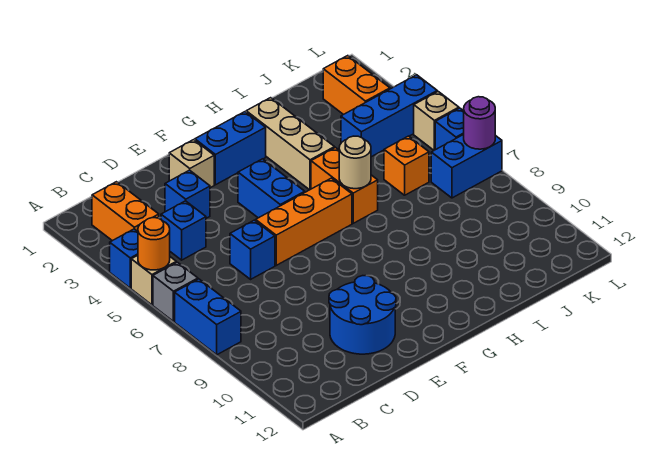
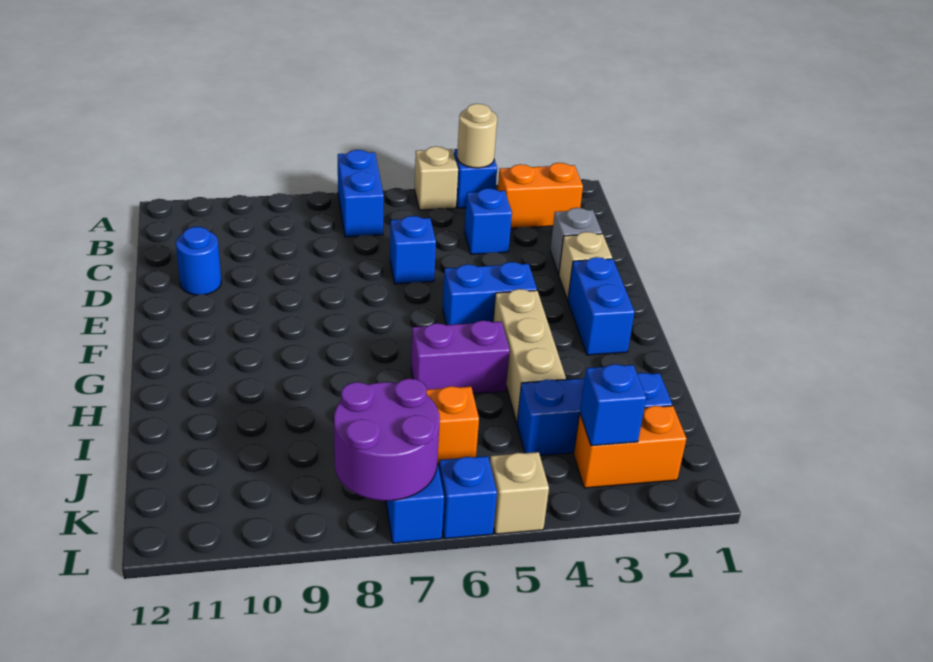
orange 1x1 round brick [138,218,170,270] -> none
grey 1x1 brick [153,262,198,322] -> grey 1x1 brick moved to [550,208,602,274]
blue 1x2 brick [175,279,241,355] -> blue 1x2 brick turned to [338,150,384,237]
blue 1x1 brick [165,170,210,218] -> blue 1x1 brick moved to [580,364,646,446]
blue 2x2 round brick [329,276,396,354] -> blue 1x1 round brick [176,227,221,295]
orange 1x3 brick [256,178,352,265] -> none
tan 1x3 brick [246,98,335,190] -> tan 1x3 brick turned to [493,289,566,422]
orange 1x2 brick [311,148,378,223] -> purple 1x2 brick [411,320,510,394]
tan 1x1 round brick [339,136,371,189] -> tan 1x1 round brick moved to [457,104,497,168]
blue 1x3 brick [341,75,437,157] -> blue 1x3 brick turned to [517,373,672,455]
purple 1x1 round brick [464,97,495,149] -> purple 2x2 round brick [334,378,440,501]

